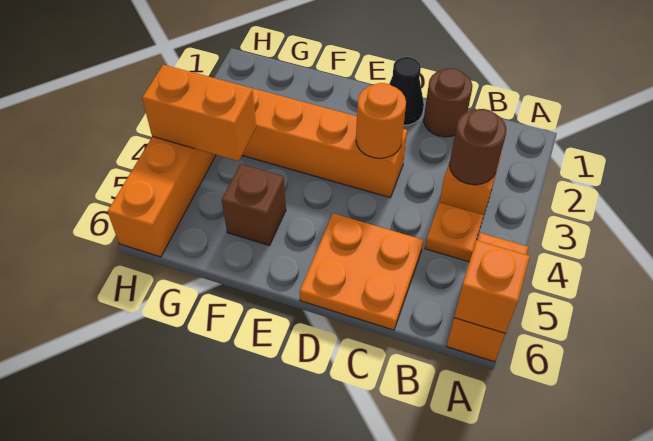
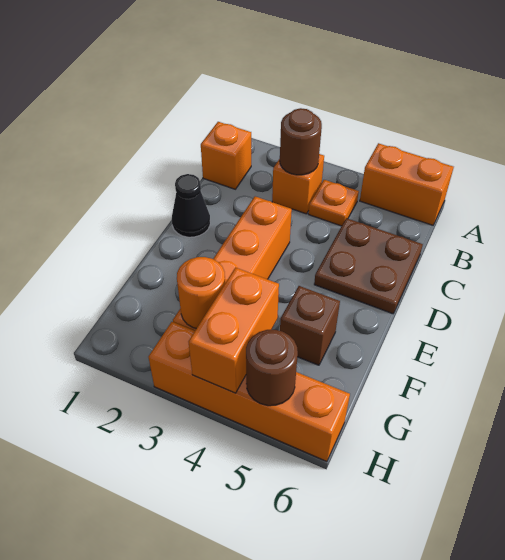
orange 1x1 brick [454,240,530,333] -> orange 1x1 brick moved to [201,122,251,189]
brown 1x1 round brick [424,68,472,137] -> brown 1x1 round brick moved to [246,330,298,406]
orange 2x2 plate [300,214,423,330] -> brown 2x2 plate [314,218,423,314]
orange 1x1 round brick [356,83,406,158] -> orange 1x1 round brick moved to [177,257,225,328]

